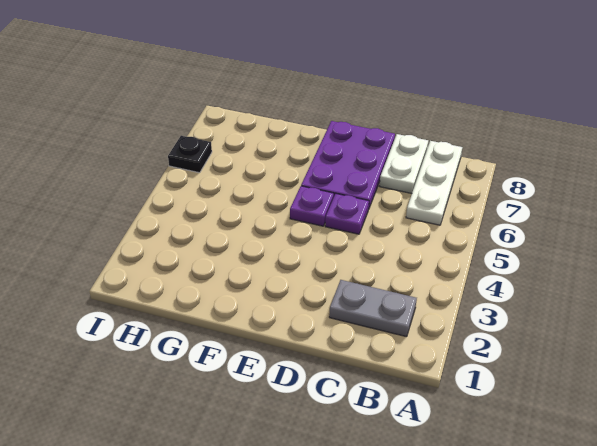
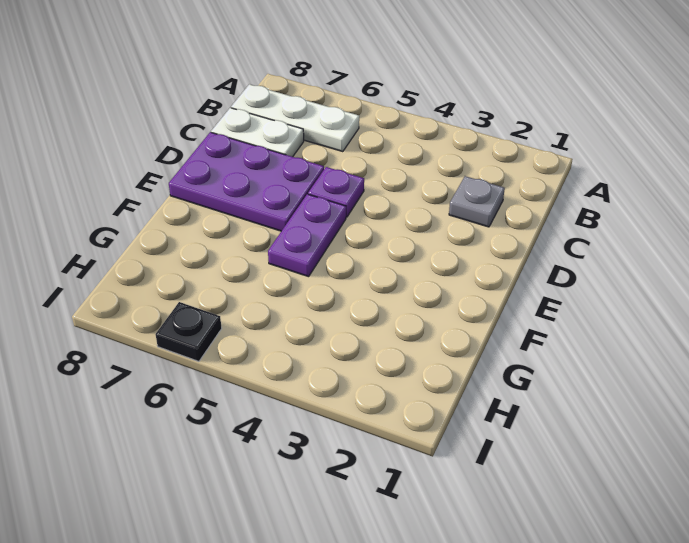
grey 1x2 plate [329,280,417,337] -> grey 1x1 plate [449,176,505,227]
purple 1x1 plate [290,186,334,226] -> purple 1x2 plate [268,194,346,277]

